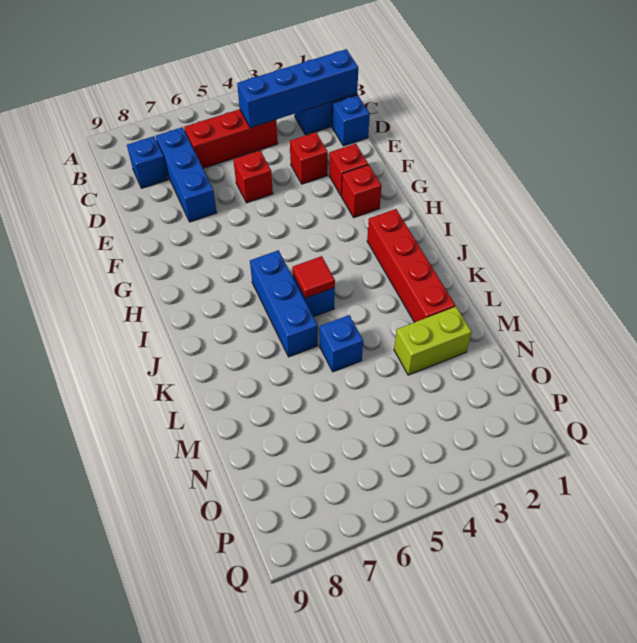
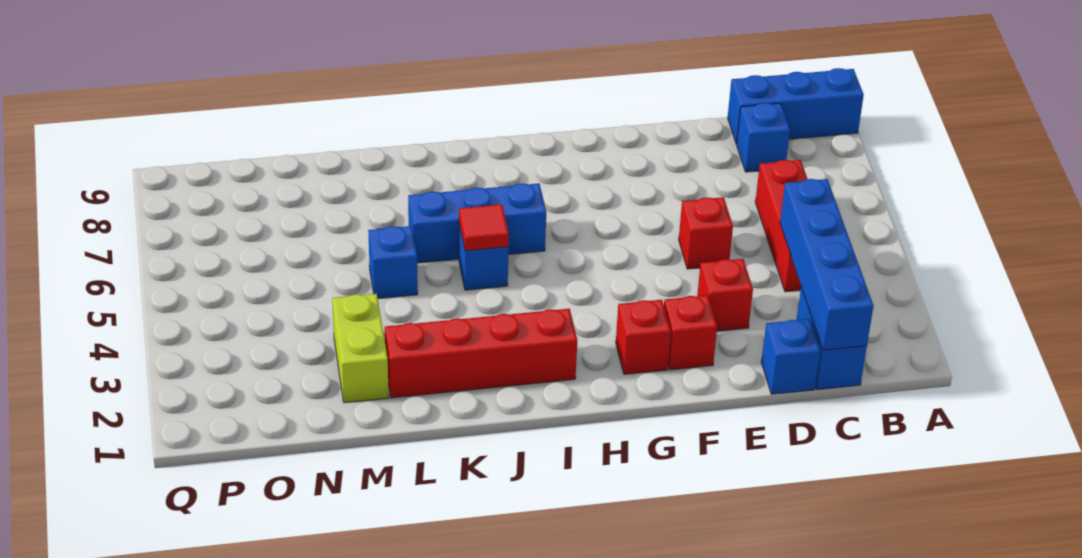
blue 1x3 brick [156,127,217,222] -> blue 1x3 brick moved to [728,68,864,144]

